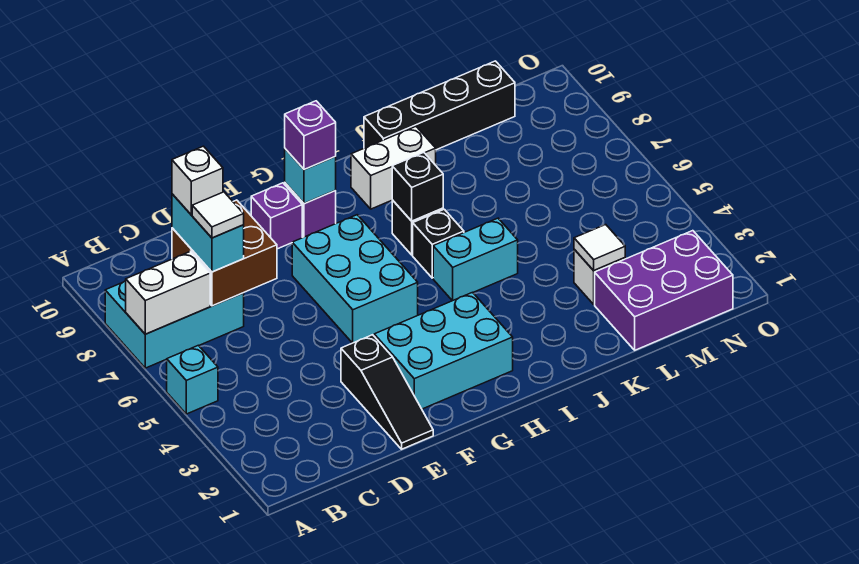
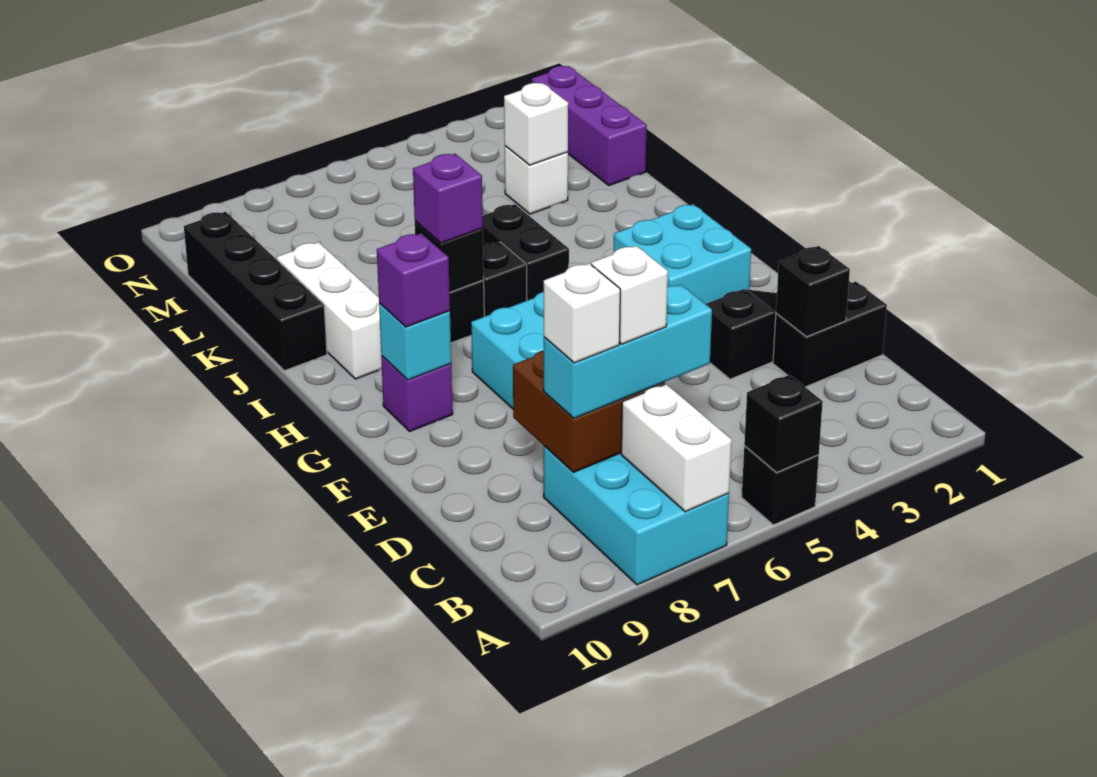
cyan 1x1 brick [167,345,218,414] -> black 1x1 brick [742,446,819,525]
none -> black 1x1 brick [744,375,823,472]
cyan 1x2 brick [172,194,244,272] -> cyan 1x3 brick [544,284,712,418]
white 1x1 tile [192,192,244,238] -> white 1x1 brick [591,246,668,344]
none -> black 1x2 brick [773,282,887,387]
none -> black 1x1 brick [776,246,850,337]
cyan 2x3 brick [374,292,513,409] -> cyan 2x2 brick [614,204,751,304]
purple 1x1 brick [251,183,302,249] -> purple 1x1 brick moved to [413,154,483,243]
cyan 1x2 brick [433,218,518,301] -> black 1x2 brick [483,204,569,300]
white 1x2 brick [351,127,436,209] -> white 1x3 brick [277,242,382,379]
purple 2x3 brick [595,231,733,350] -> purple 1x3 brick [532,66,647,185]
white 1x1 tile [574,225,625,271] -> white 1x1 brick [504,83,568,165]

